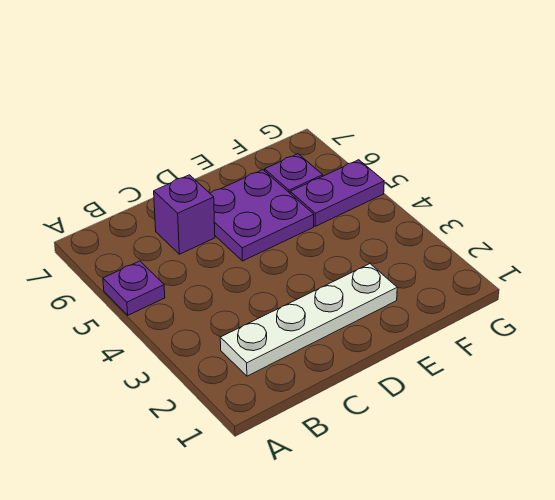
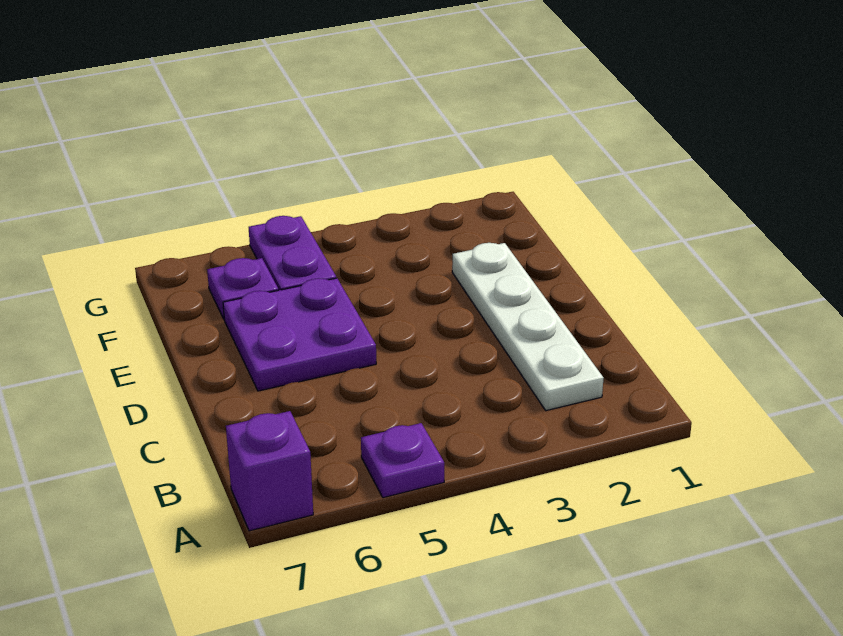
purple 1x1 brick [154,175,215,254] -> purple 1x1 brick moved to [226,411,313,531]

